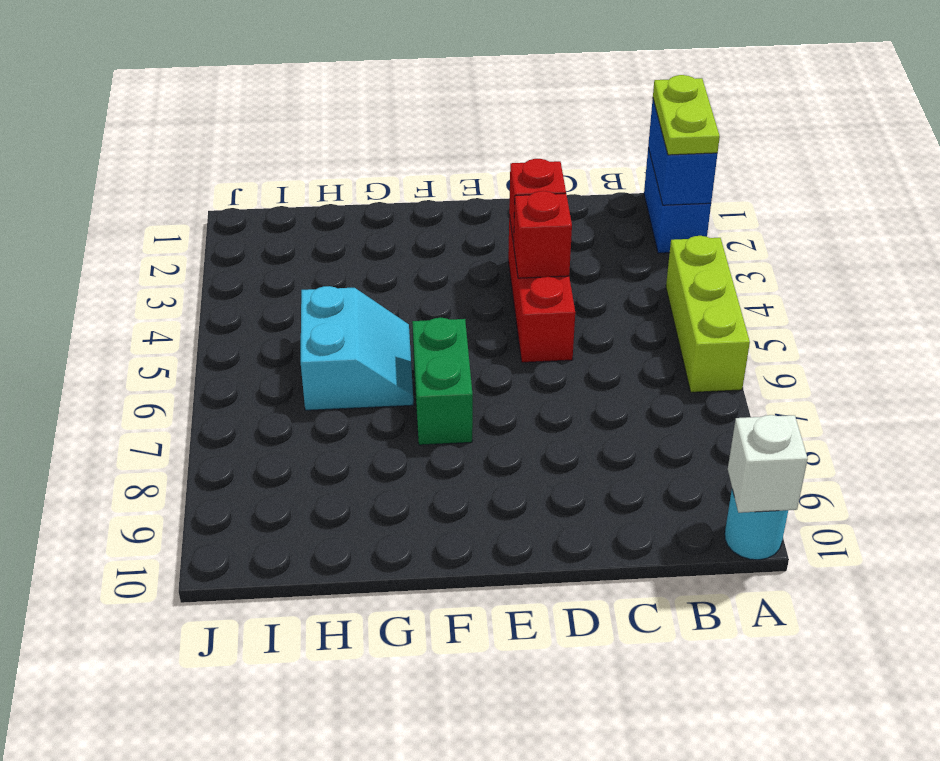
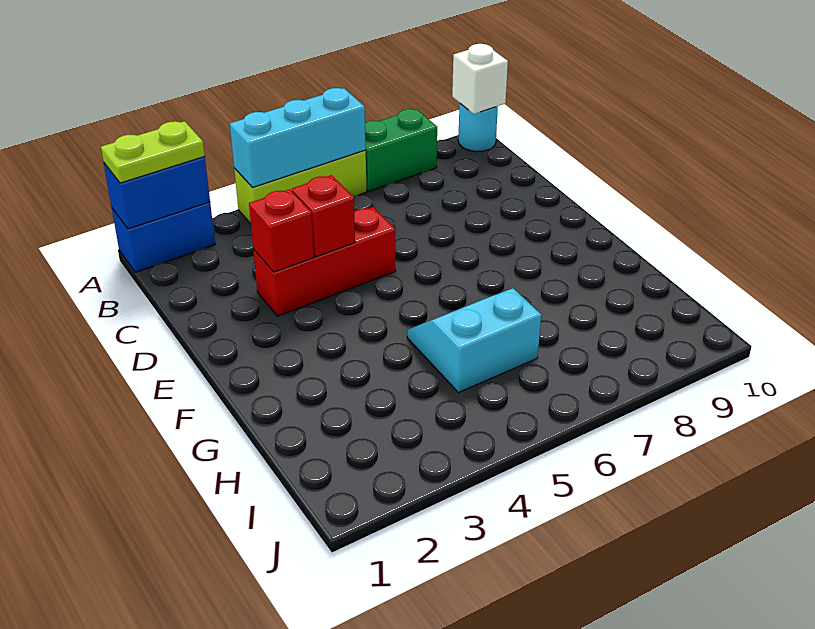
none -> cyan 1x3 brick [230,88,366,188]
green 1x2 brick [412,318,473,445] -> green 1x2 brick moved to [365,109,437,191]

